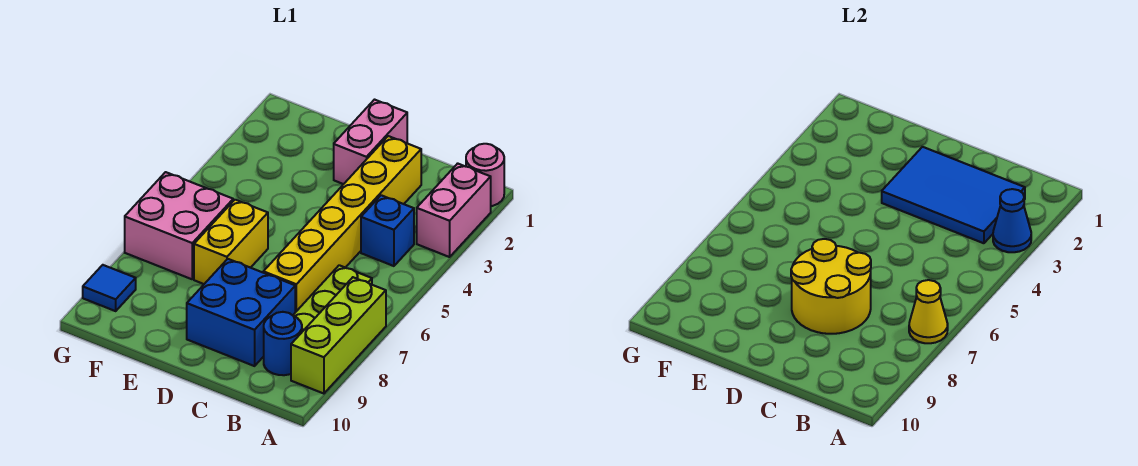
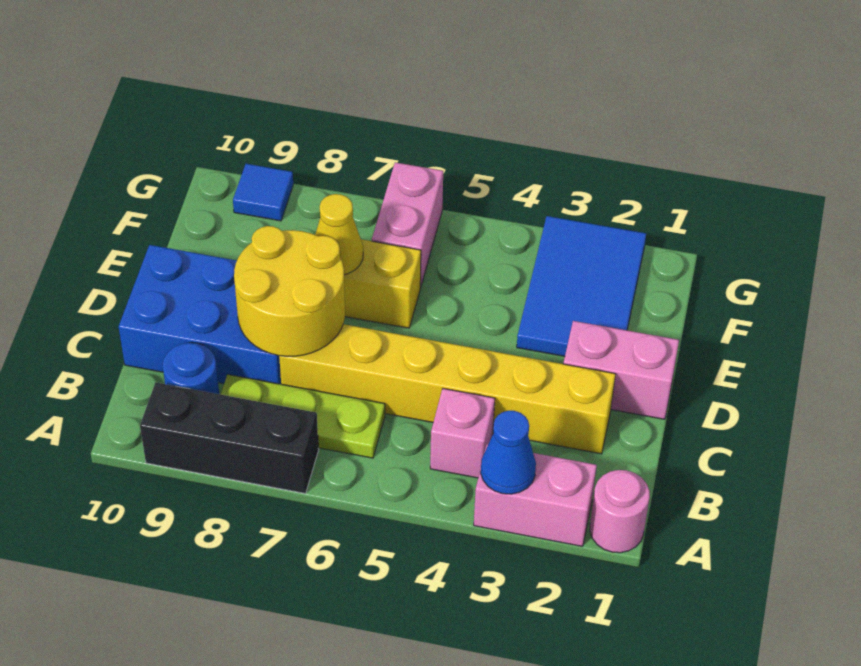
lime 1x3 brick [291,277,386,394] -> black 1x3 brick [140,382,319,493]
yellow 1x1 cone [909,280,948,343] -> yellow 1x1 cone moved to [315,194,363,274]
blue 2x3 tile [882,147,1025,243] -> blue 2x3 tile moved to [517,216,646,356]
blue 1x1 brick [361,195,414,266] -> pink 1x1 brick [430,389,495,478]
blue 2x2 brick [187,259,295,366] -> blue 2x3 brick [119,245,281,384]
pink 2x2 brick [125,172,233,279] -> pink 1x2 brick [372,162,443,287]

